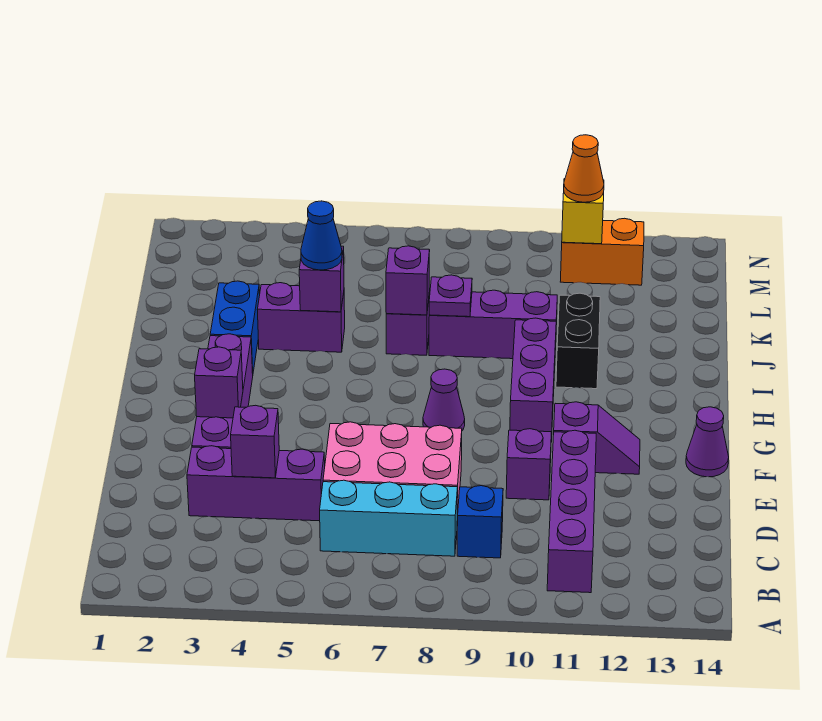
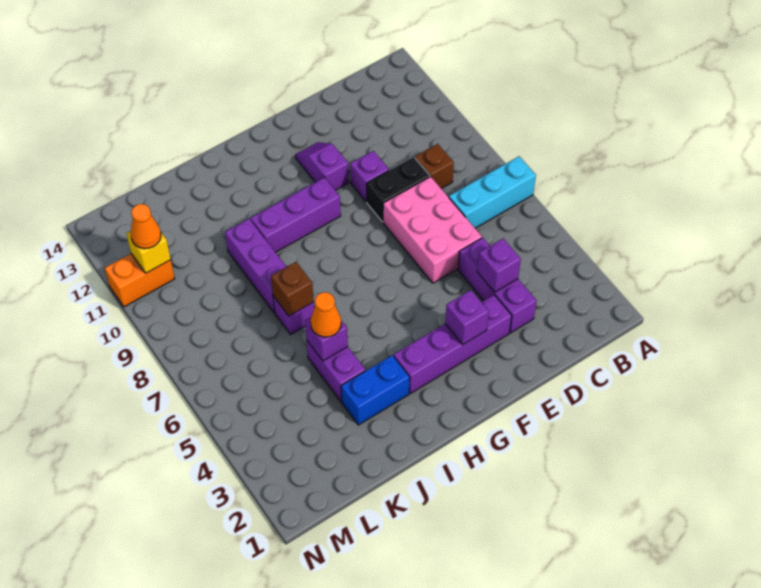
purple 1x4 brick [547,430,596,593] -> none
cyan 1x3 brick [320,480,458,556] -> cyan 1x3 brick turned to [449,156,536,228]
blue 1x1 brick [457,486,503,558] -> brown 1x1 brick [415,144,454,189]
purple 1x1 cone [686,407,729,477] -> none
purple 1x1 cone [423,369,465,431] -> none
black 1x2 brick [556,293,600,389] -> black 1x2 brick moved to [367,157,430,222]
blue 1x1 cone [301,201,342,270] -> orange 1x1 cone [311,292,341,337]
purple 1x1 brick [386,246,430,315] -> brown 1x1 brick [271,262,314,316]
purple 1x1 plate [429,275,472,317] -> none
orange 1x2 brick [560,218,644,285] -> orange 1x2 brick turned to [105,254,175,307]

